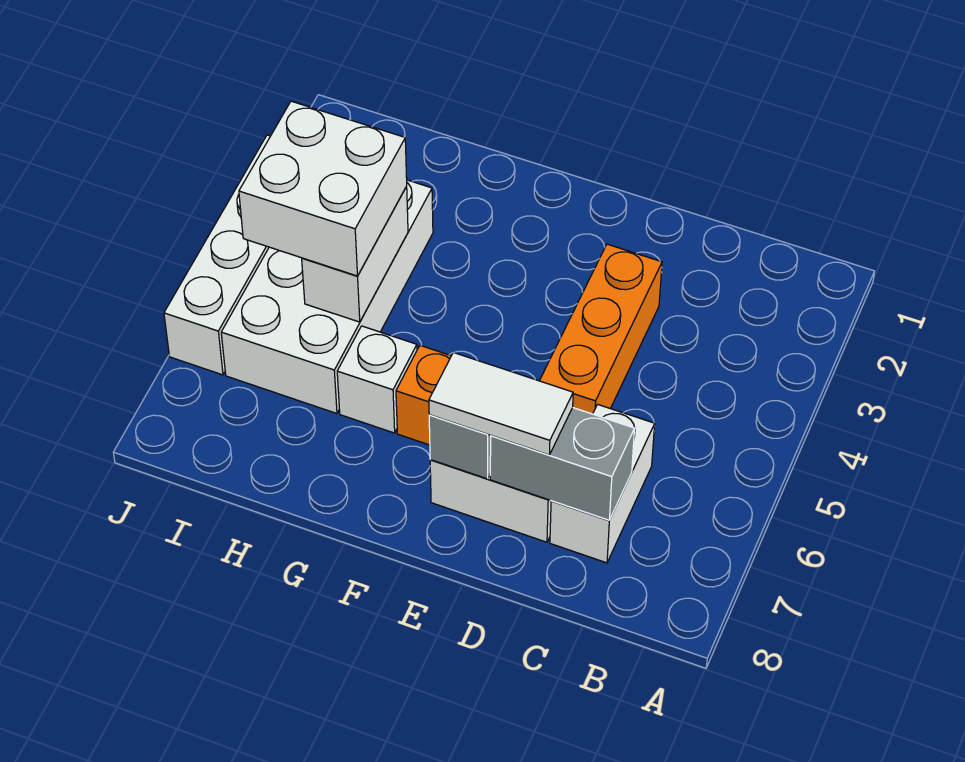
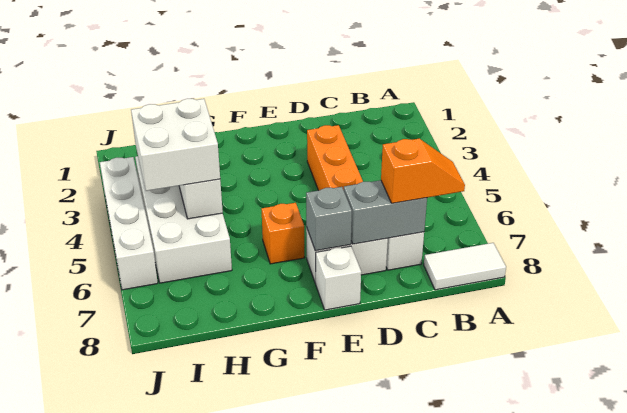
none -> orange 1x2 slope [381,139,465,203]
white 1x2 tile [429,352,573,455] -> white 1x2 tile moved to [424,243,506,290]
white 1x1 brick [337,326,417,433] -> white 1x1 brick moved to [316,246,361,310]

